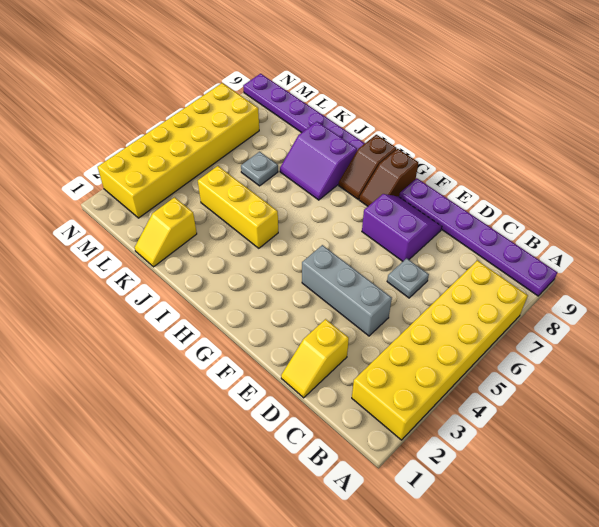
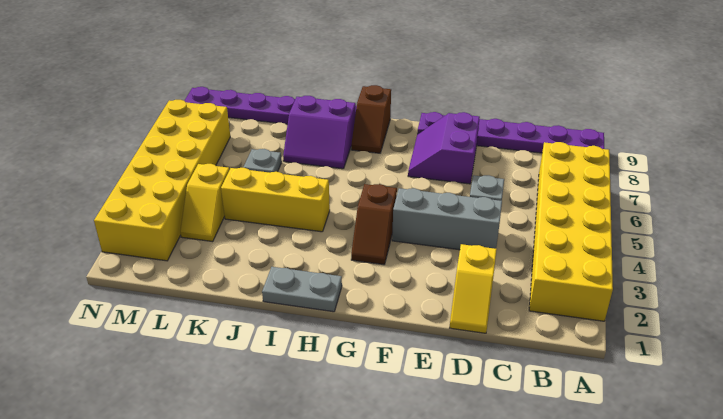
purple 2x2 slope [362,194,442,261] -> purple 2x2 slope turned to [408,112,480,184]
brown 1x2 slope [359,149,418,206] -> brown 1x2 slope moved to [351,184,397,265]
none -> grey 1x2 plate [262,267,342,312]
yellow 1x2 slope [135,197,197,267] -> yellow 1x2 slope moved to [180,164,229,242]

